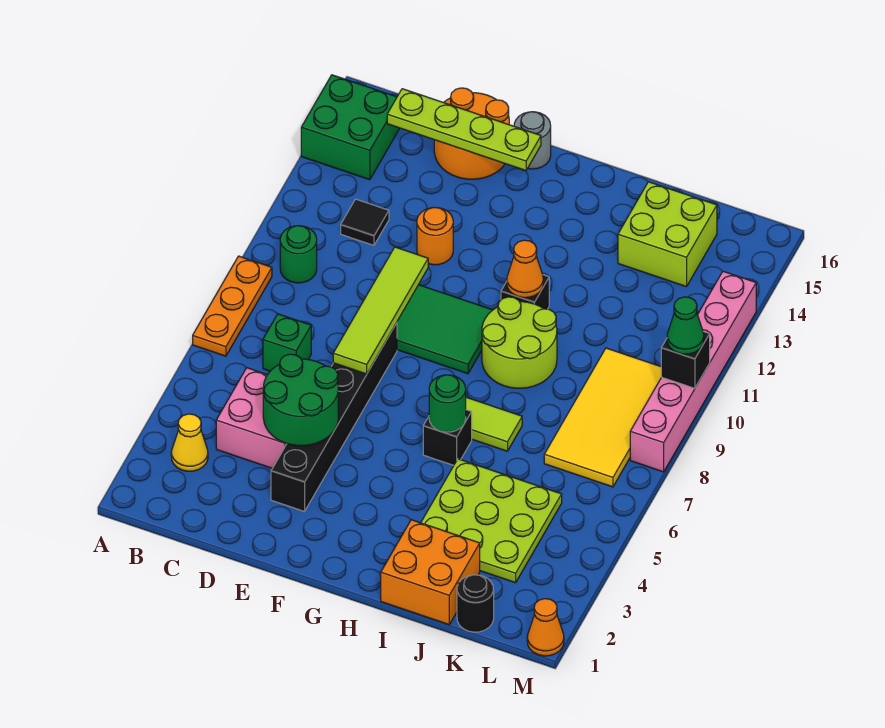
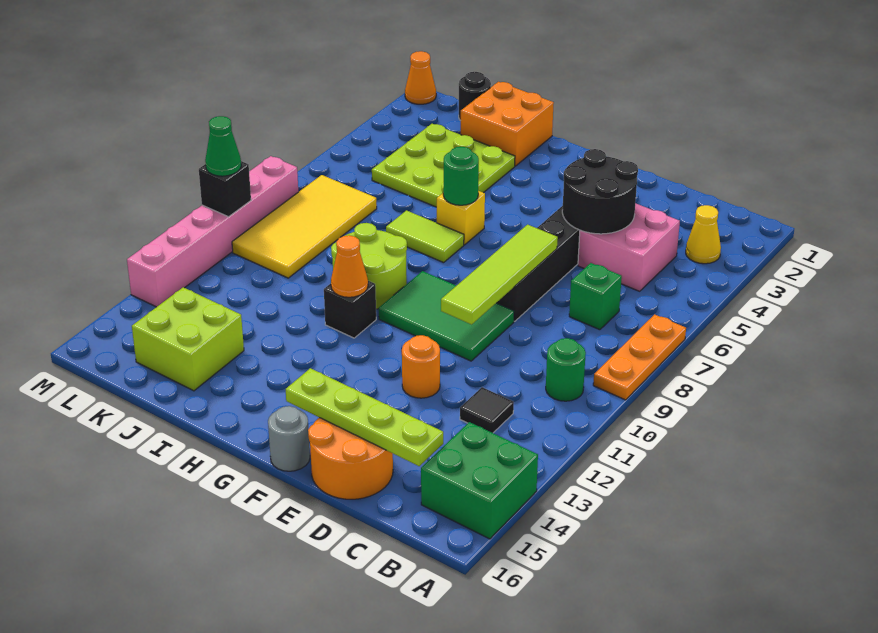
green 2x2 round brick [263,354,338,446] -> black 2x2 round brick [562,149,638,234]
black 1x1 brick [423,410,472,465] -> yellow 1x1 brick [437,191,485,245]

